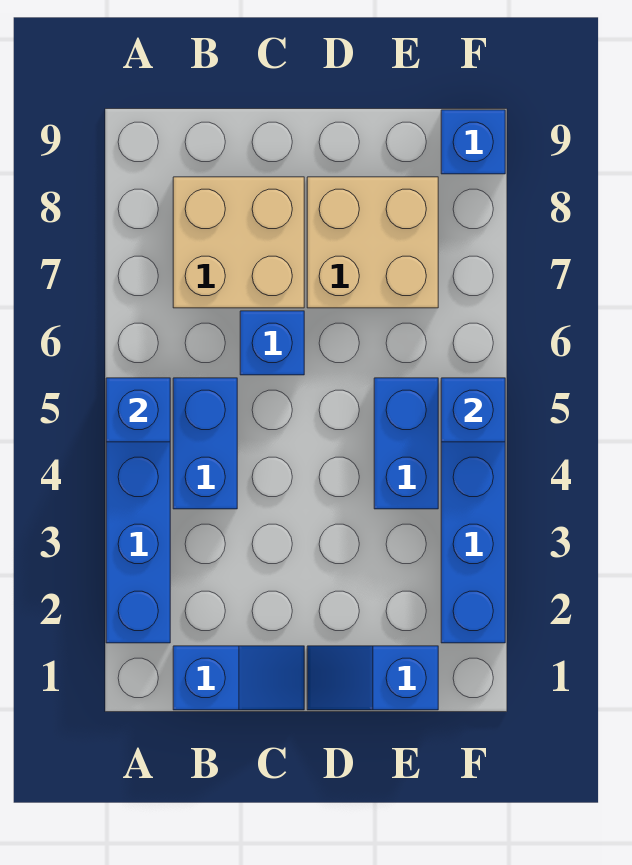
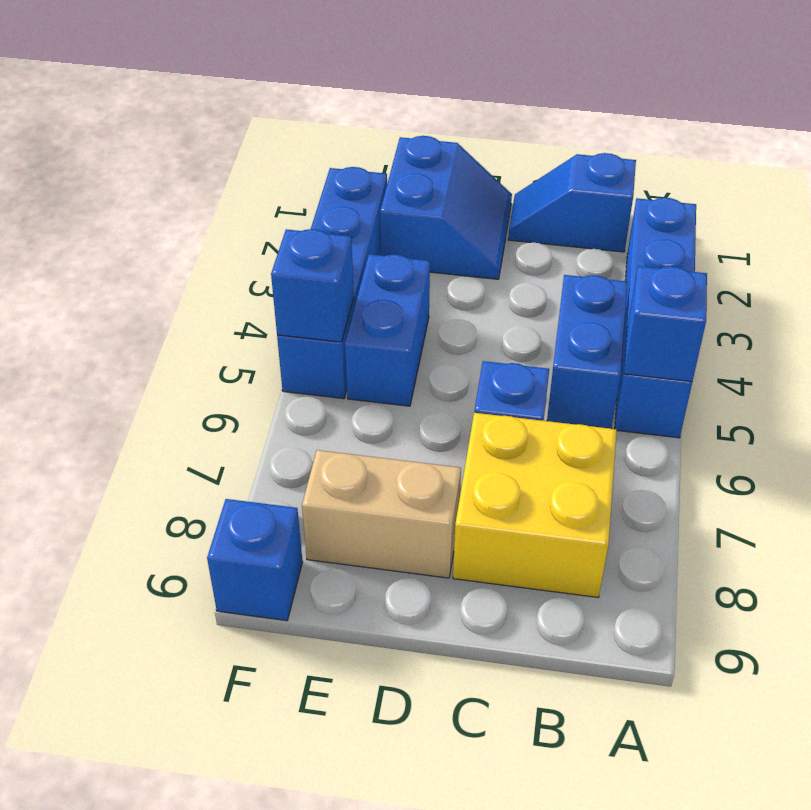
tan 2x2 brick [173,177,304,308] -> yellow 2x2 brick [453,413,617,597]
blue 1x2 slope [307,646,438,710] -> blue 2x2 slope [380,136,512,279]
tan 2x2 brick [307,177,438,308] -> tan 1x2 brick [302,450,461,578]

